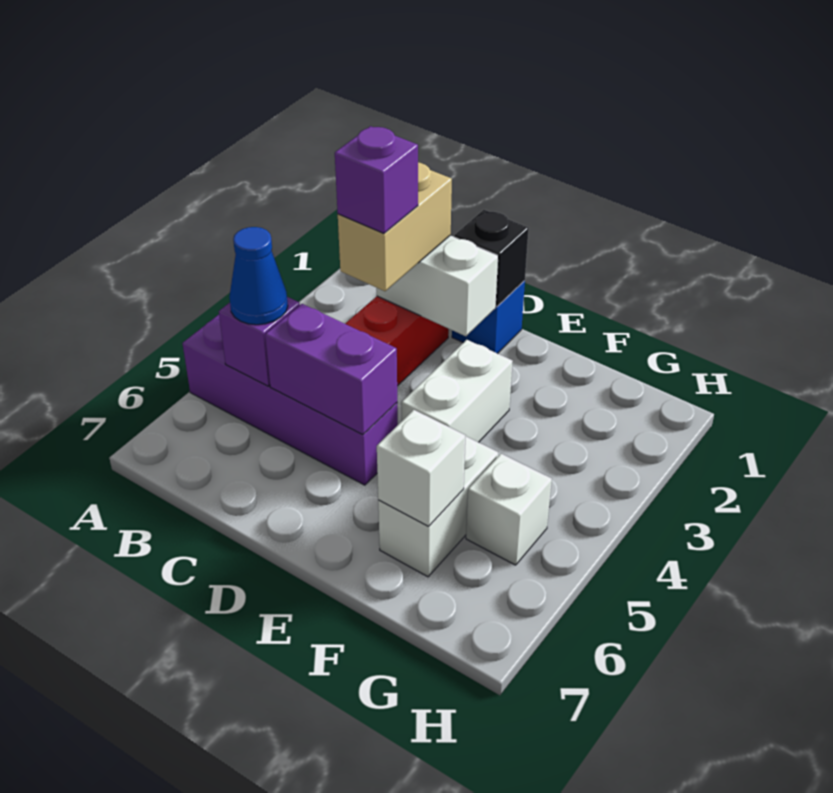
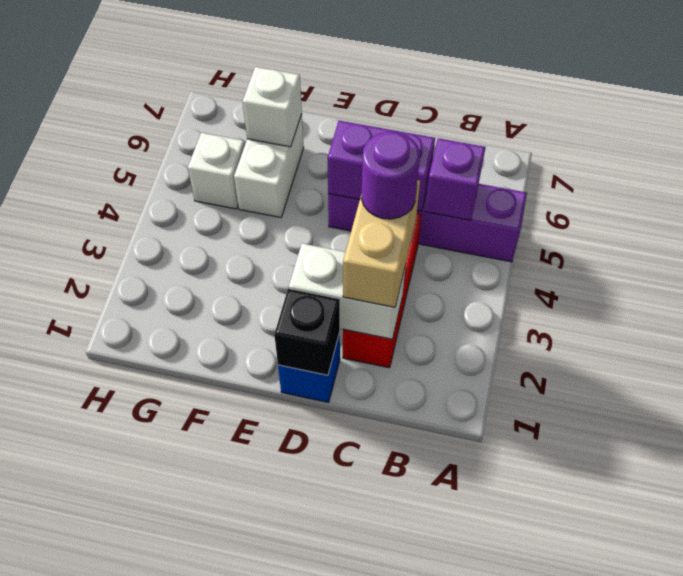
blue 1x1 cone [229,227,288,325] -> none
purple 1x1 brick [335,126,418,233] -> purple 1x1 round brick [361,132,420,219]
white 1x2 brick [401,340,513,442] -> none

